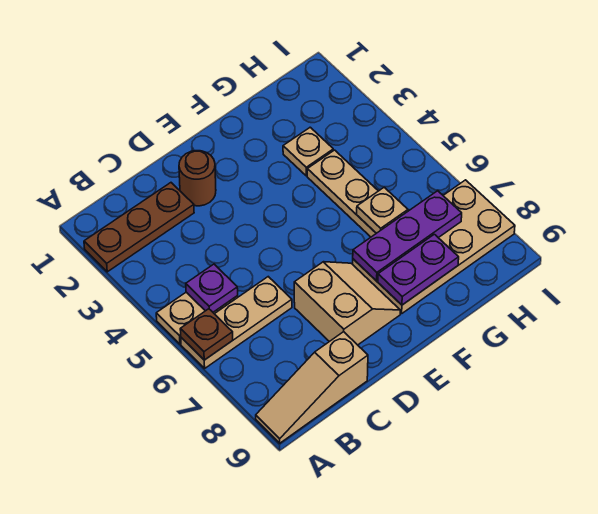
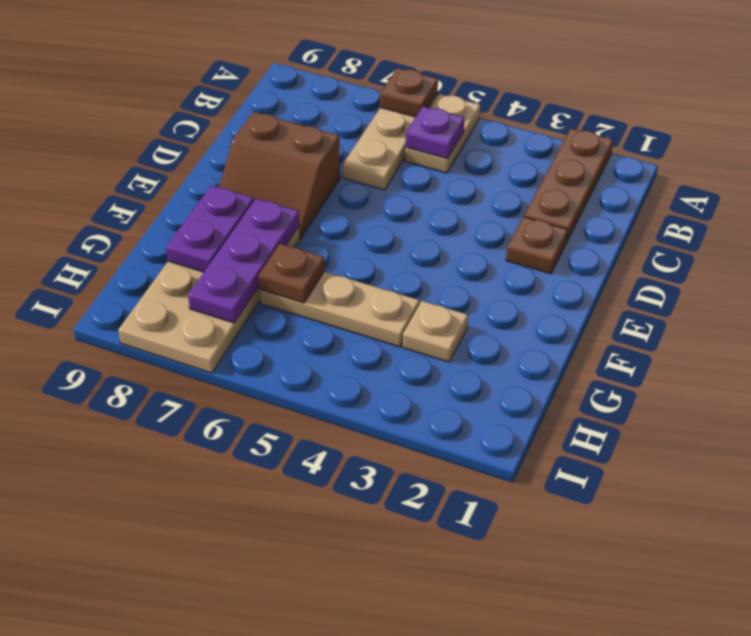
tan 1x3 slope [256,332,368,443] -> none
brown 1x1 round brick [179,151,216,206] -> brown 1x1 plate [506,217,568,274]
tan 2x2 slope [294,262,400,345] -> brown 2x2 slope [219,112,340,238]
tan 1x1 plate [357,187,408,233] -> brown 1x1 plate [259,244,325,303]

